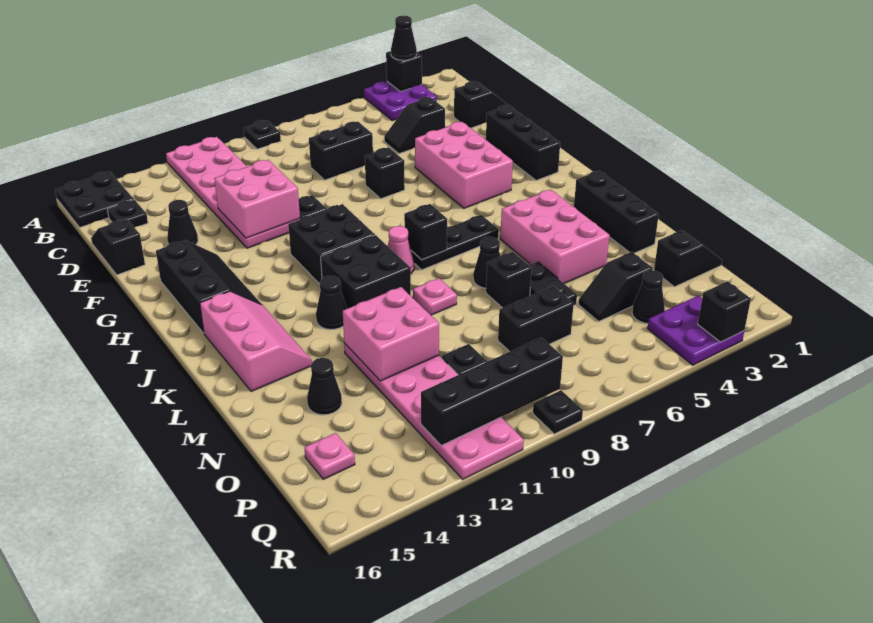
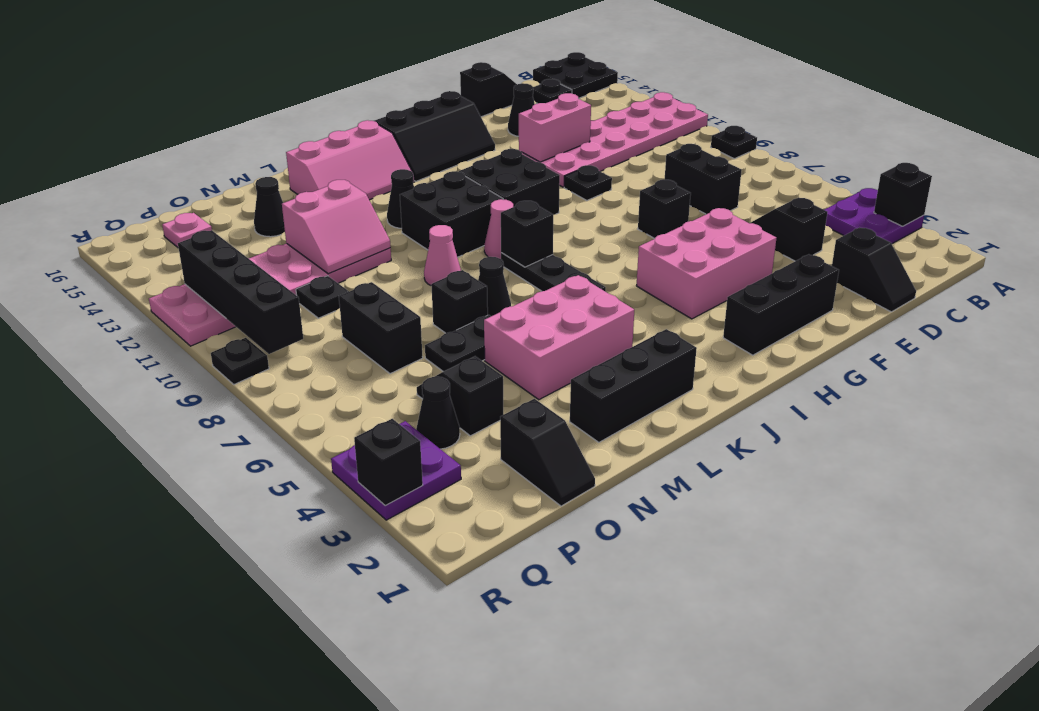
black 1x1 cone [391,16,417,60] -> none
pink 2x2 brick [214,160,300,238] -> pink 1x2 brick [519,93,591,162]
pink 1x1 plate [413,278,457,315] -> pink 1x1 cone [424,225,461,285]
pink 2x2 brick [343,287,439,381] -> pink 2x2 slope [282,180,391,274]

